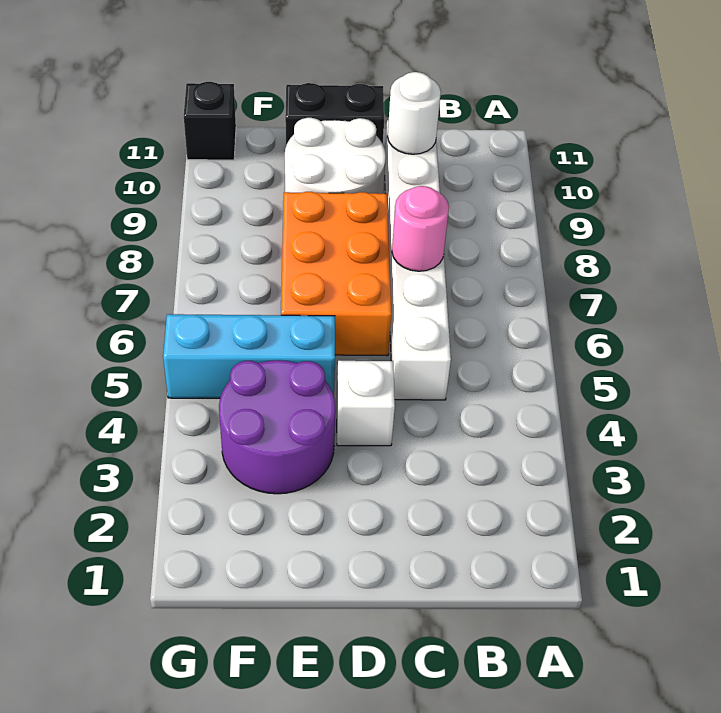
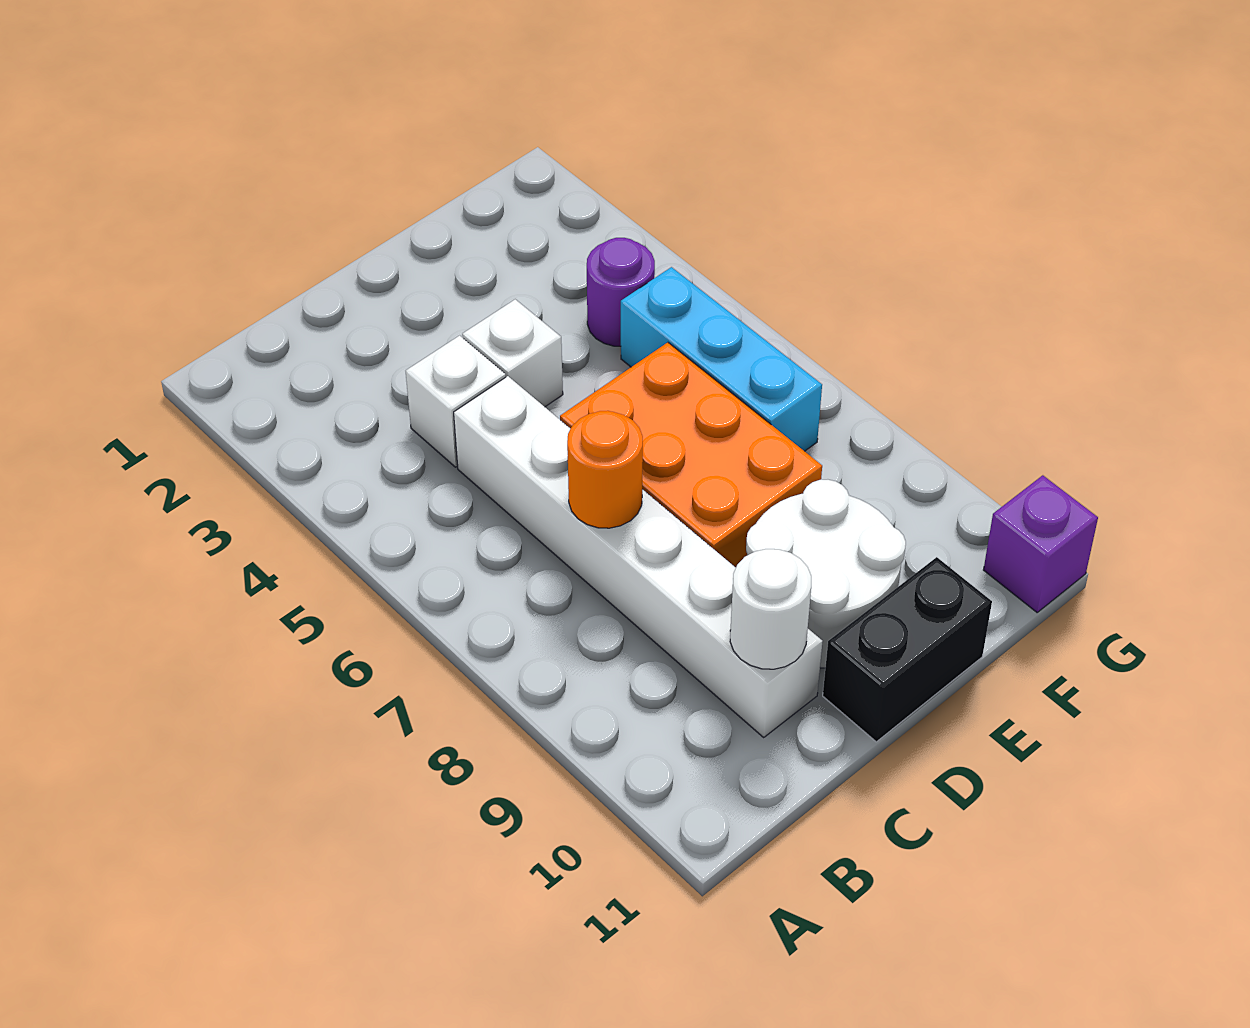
none -> white 1x1 brick [406,335,506,467]
pink 1x1 round brick [392,186,449,271] -> orange 1x1 round brick [567,411,643,528]
purple 2x2 round brick [219,360,335,494] -> purple 1x1 round brick [587,238,655,346]
cyan 1x3 brick [163,314,335,398] -> cyan 1x3 brick turned to [621,267,822,451]
black 1x1 brick [184,82,236,160] -> purple 1x1 brick [984,475,1098,612]

